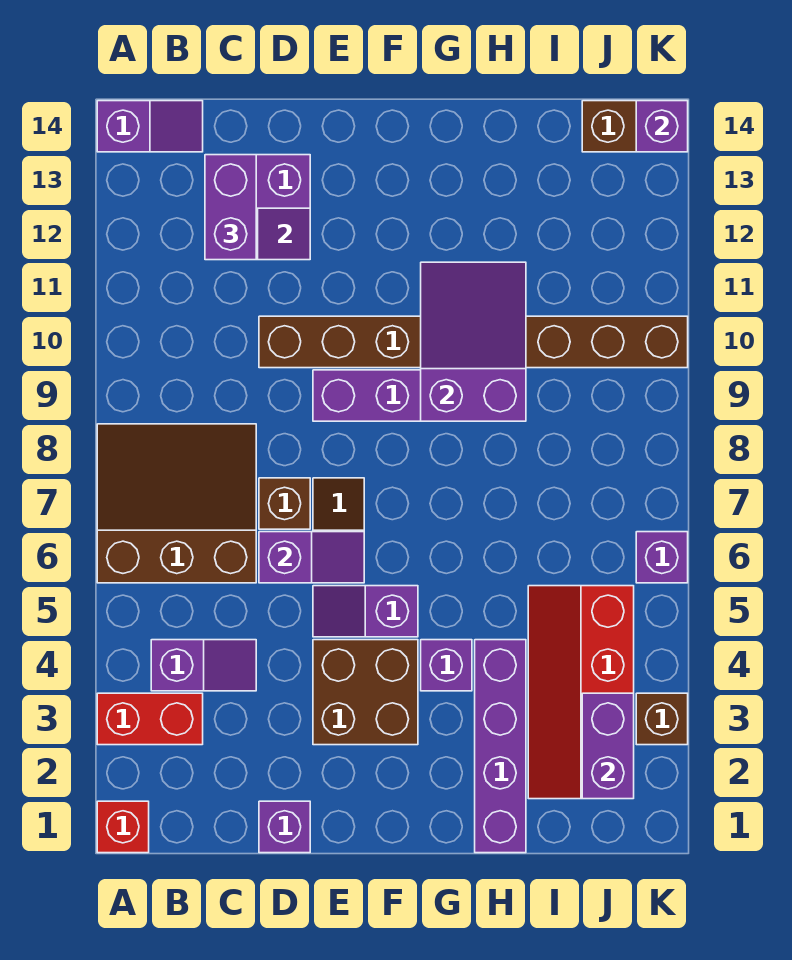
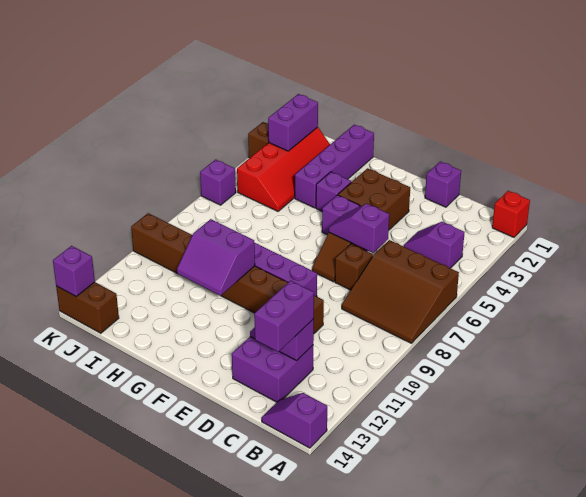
red 1x2 brick [97,693,203,745] -> none
purple 2x3 slope [421,262,526,421] -> purple 2x2 slope [177,219,255,296]

